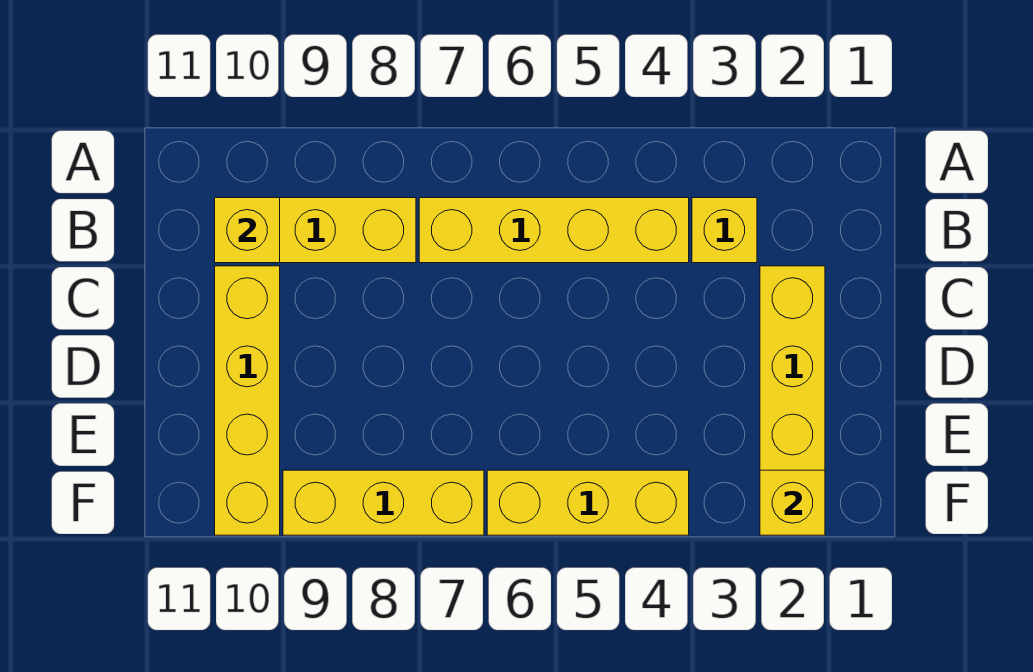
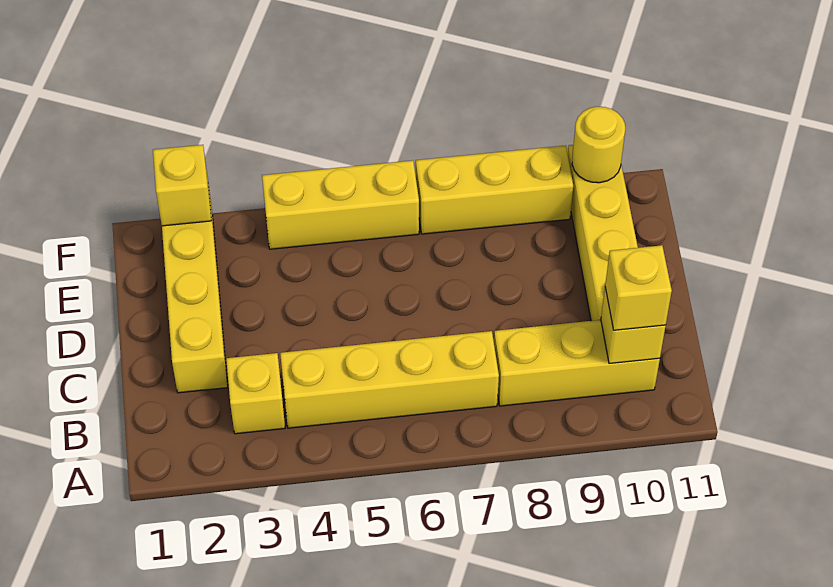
none -> yellow 1x1 brick [605,245,672,330]
none -> yellow 1x1 round brick [572,107,625,183]

